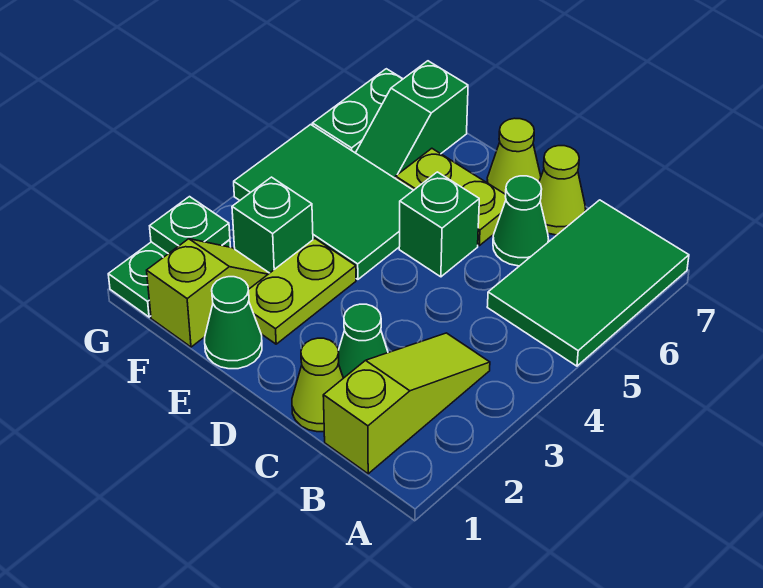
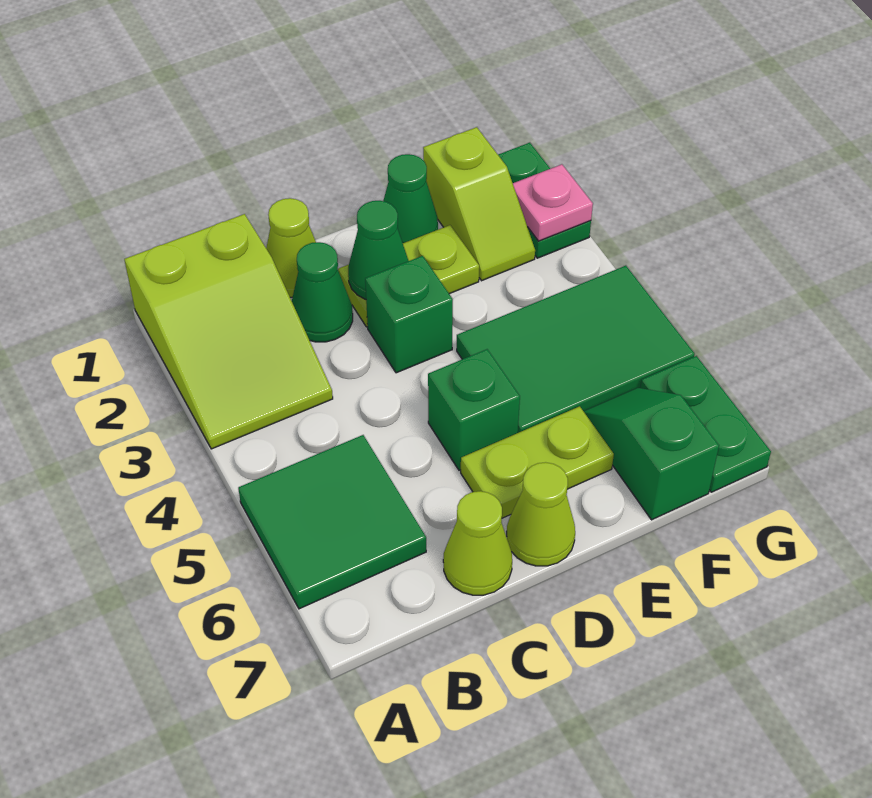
green 2x3 tile [487,200,689,366] -> green 2x2 tile [238,435,426,609]
lime 1x3 slope [323,333,490,474] -> lime 2x3 slope [124,214,333,449]
green 1x1 cone [493,176,549,266] -> green 1x1 cone moved to [348,201,409,299]
lime 1x2 plate [249,239,356,344] -> lime 1x2 plate turned to [338,225,479,327]
green 1x1 brick [232,177,313,273] -> green 1x1 brick moved to [365,256,453,373]
green 1x1 plate [150,197,230,254] -> pink 1x1 plate [513,164,593,241]

